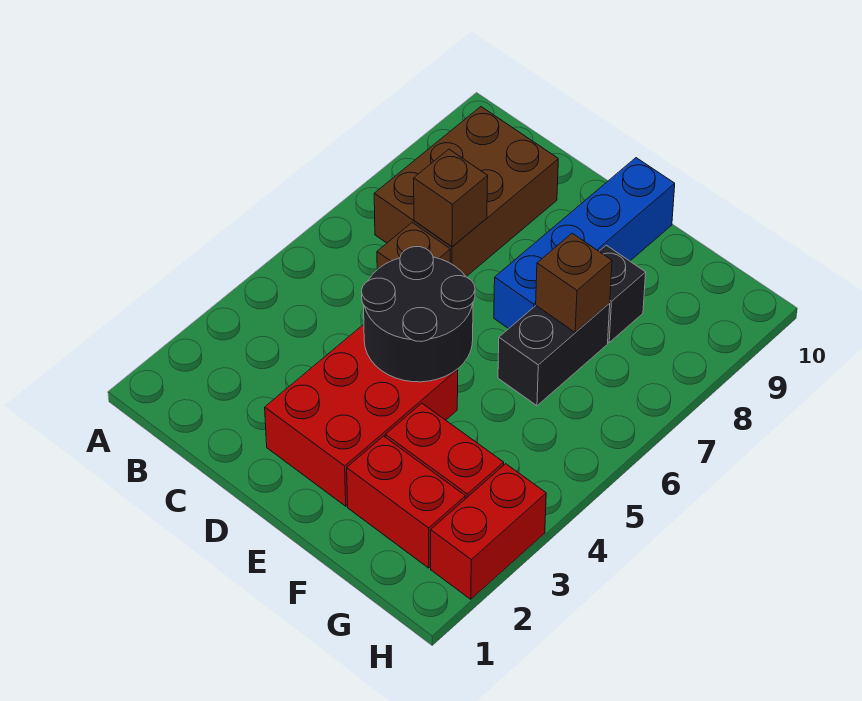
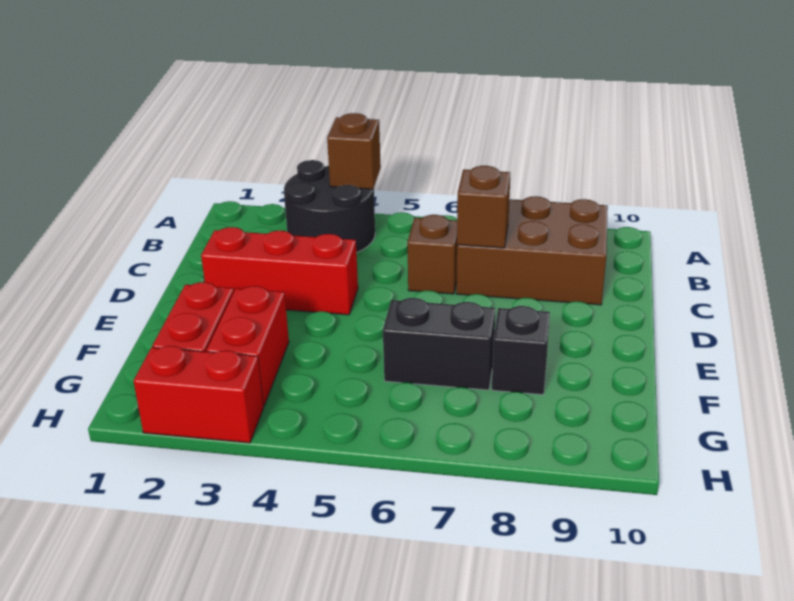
red 2x3 brick [265,324,458,506] -> red 1x3 brick [201,227,358,315]
black 2x2 round brick [362,247,475,382] -> black 2x2 round brick moved to [284,160,375,253]
blue 1x4 brick [494,158,675,329] -> none
brown 1x1 brick [536,233,612,332] -> brown 1x1 brick moved to [327,113,381,189]

